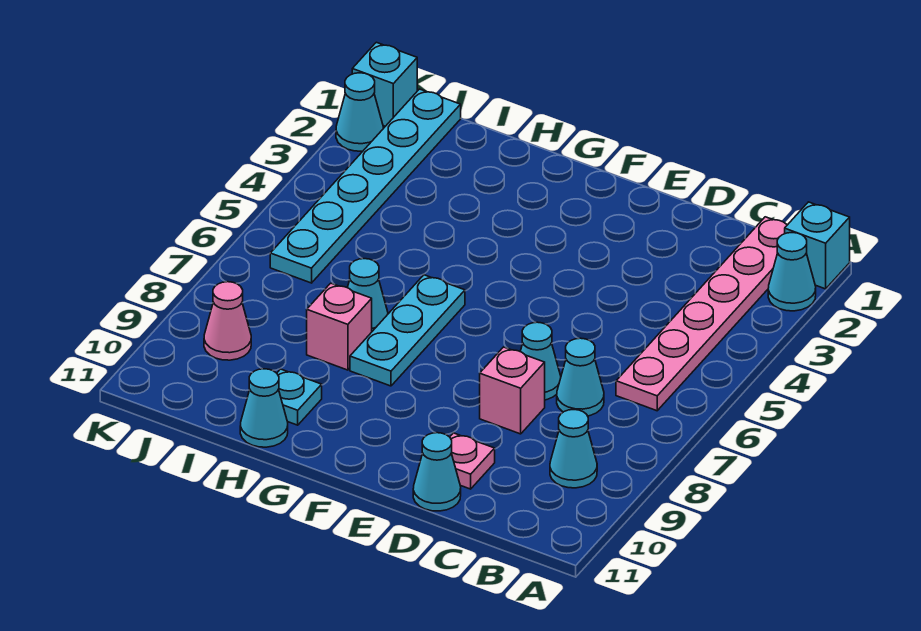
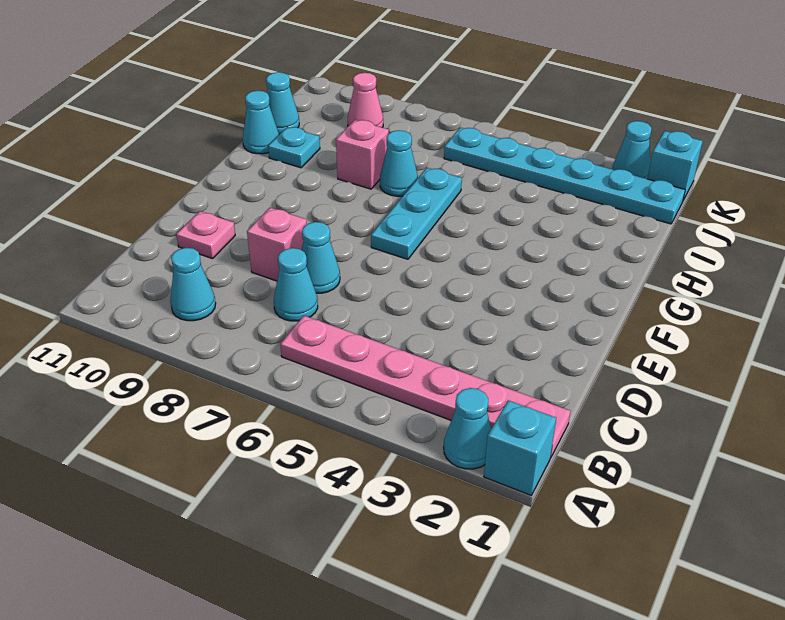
cyan 1x1 cone [413,433,461,511] -> cyan 1x1 cone moved to [266,72,299,134]
cyan 1x3 plate [350,275,465,386] -> cyan 1x3 plate turned to [371,168,462,259]

